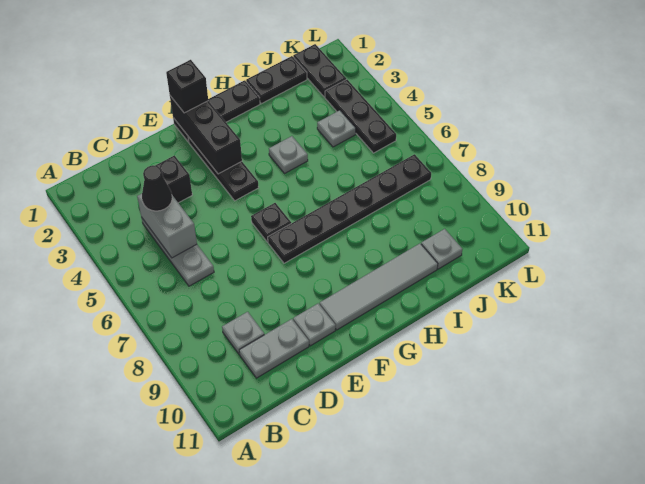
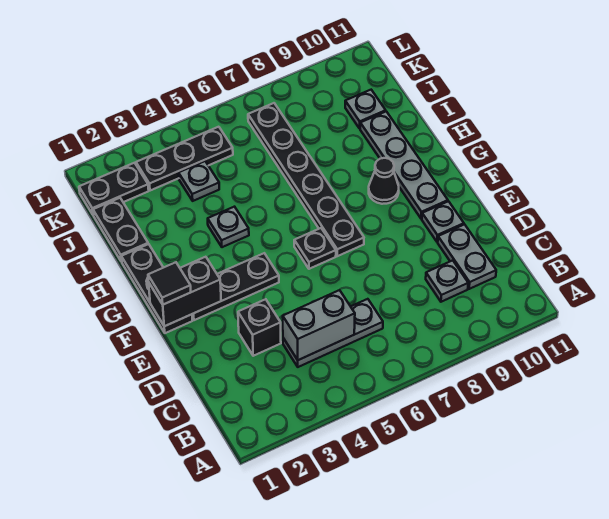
black 1x1 cone [142,165,172,211] -> black 1x1 cone moved to [369,158,399,204]
black 1x3 brick [170,96,242,174] -> black 1x2 brick [149,257,221,326]
black 1x1 brick [166,60,208,113] -> black 1x1 tile [148,262,191,305]
grey 1x4 tile [320,244,438,330] -> grey 1x4 plate [360,111,448,219]

